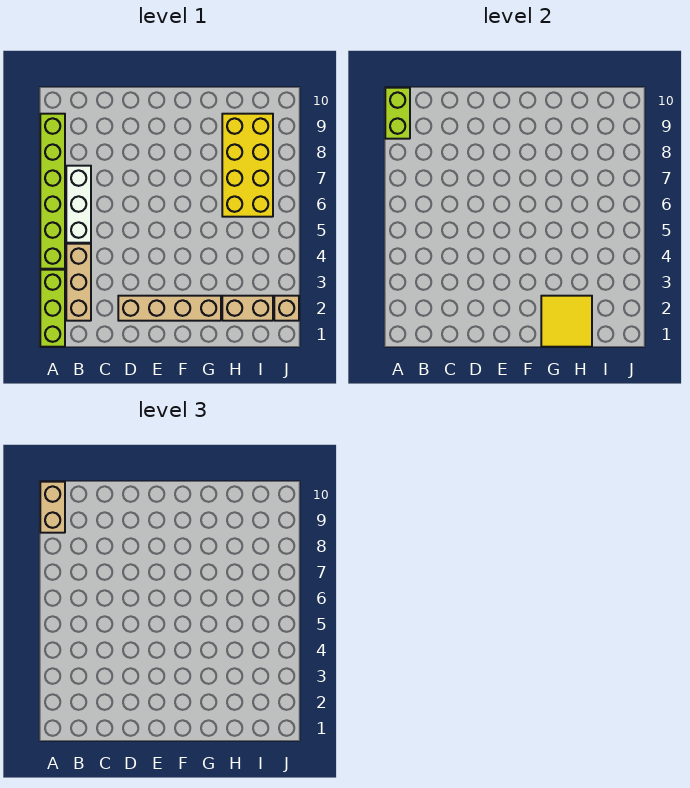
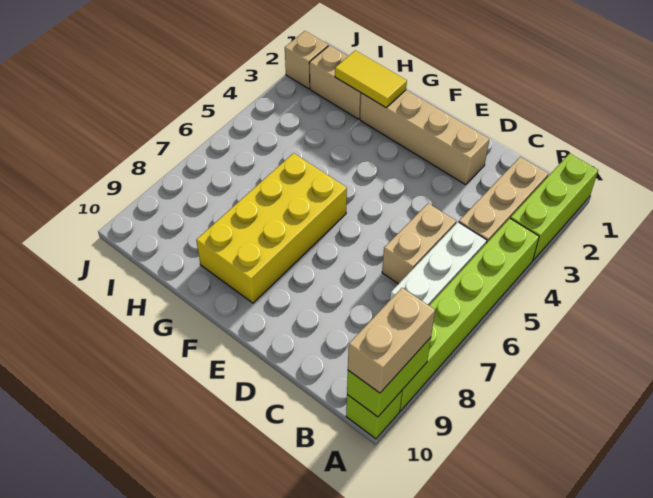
none -> lime 1x1 brick [346,391,402,439]
none -> tan 1x2 brick [382,203,456,284]
yellow 2x2 tile [541,296,592,347] -> yellow 1x2 tile [335,50,407,107]
yellow 2x4 brick [222,114,273,217] -> yellow 2x4 brick moved to [196,153,347,303]

